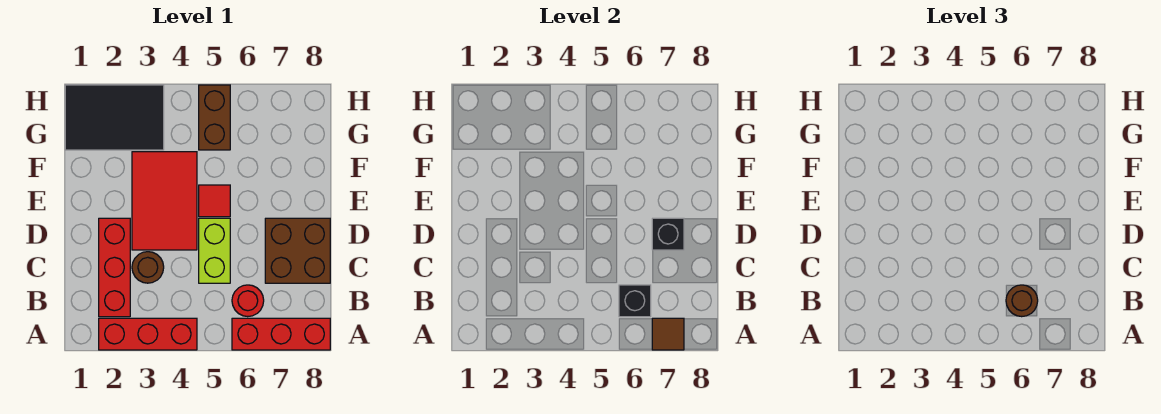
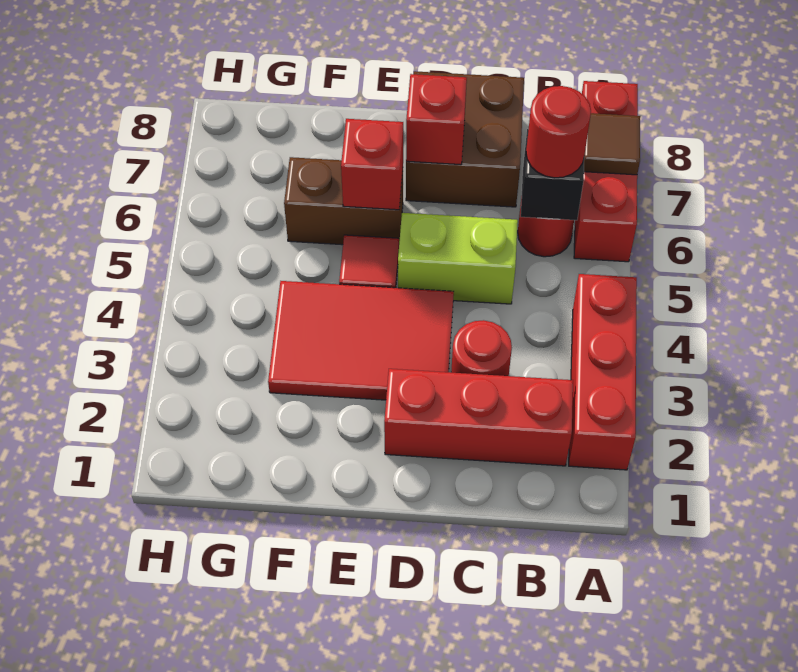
brown 1x1 round brick [1006,285,1038,317] -> red 1x1 round brick [526,86,591,178]
brown 1x1 round brick [132,252,164,283] -> red 1x1 round brick [451,320,512,376]
black 1x1 brick [652,218,684,250] -> red 1x1 brick [406,74,467,165]
none -> red 1x1 brick [341,119,403,210]
black 2x3 tile [65,85,164,150] -> none
brown 1x2 brick [199,85,230,150] -> brown 1x2 brick moved to [284,157,403,245]

